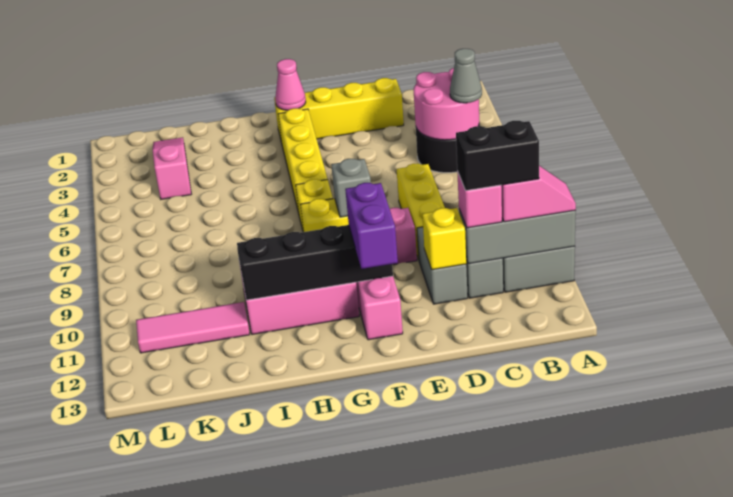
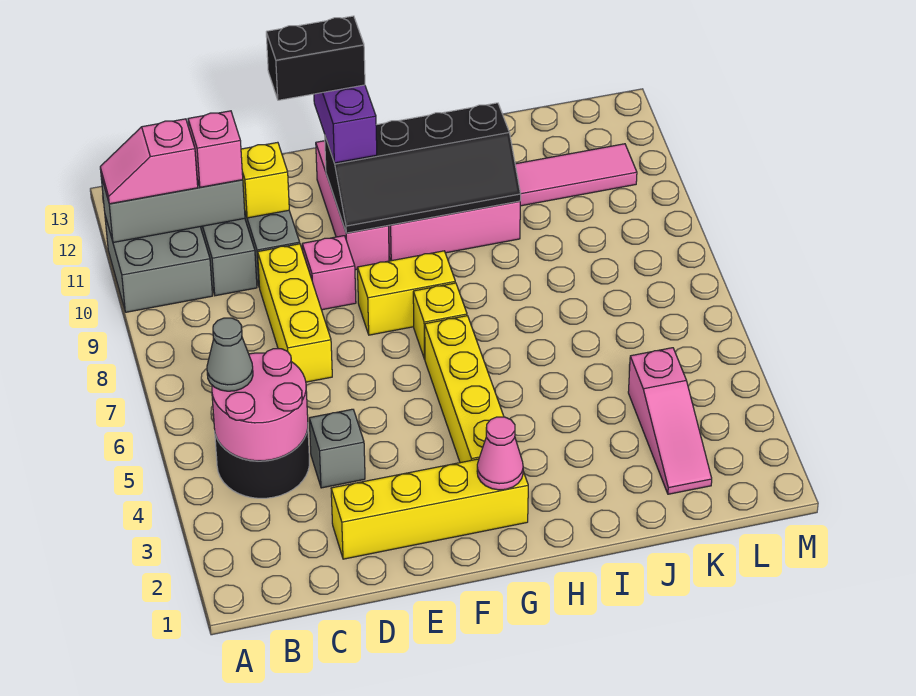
black 1x2 brick [456,121,539,191] -> black 1x2 brick moved to [266,16,365,100]
grey 1x1 brick [331,159,371,217] -> grey 1x1 brick moved to [309,409,365,488]

